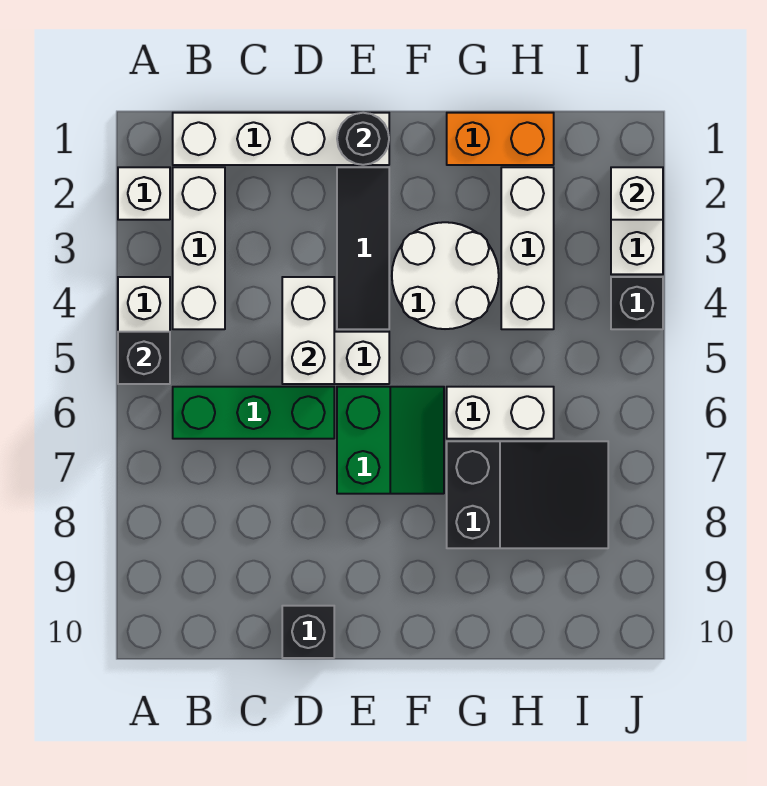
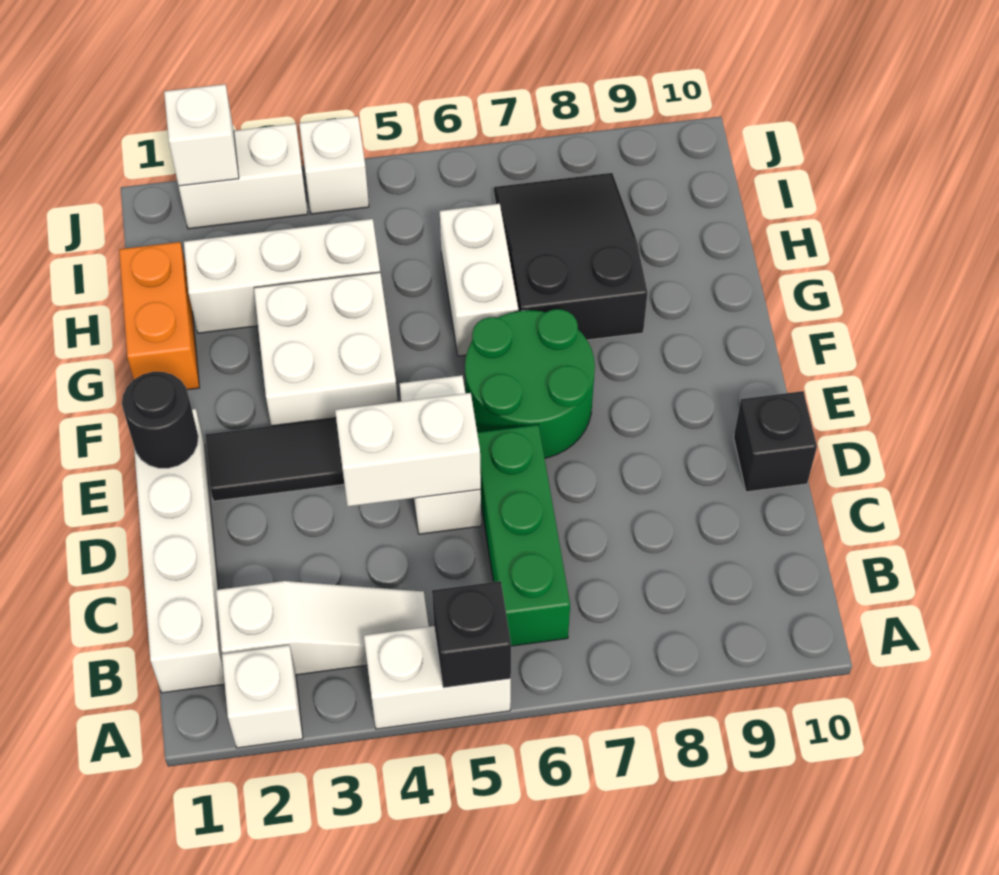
white 1x3 brick [173,167,225,329] -> white 1x3 slope [216,581,429,675]
green 2x2 slope [337,387,444,494] -> green 2x2 round brick [465,309,595,458]
white 2x2 round brick [392,222,499,329] -> white 2x2 brick [254,272,398,426]
black 1x1 brick [611,277,663,329] -> white 1x1 brick [299,116,369,214]

